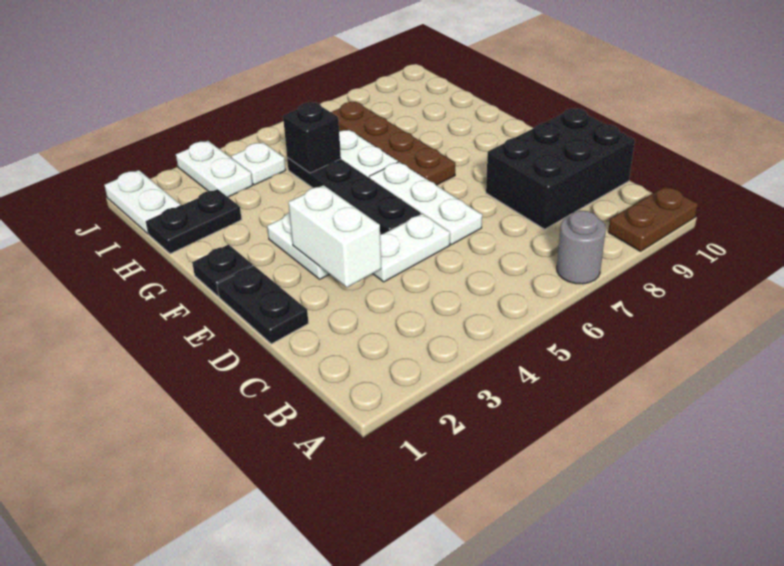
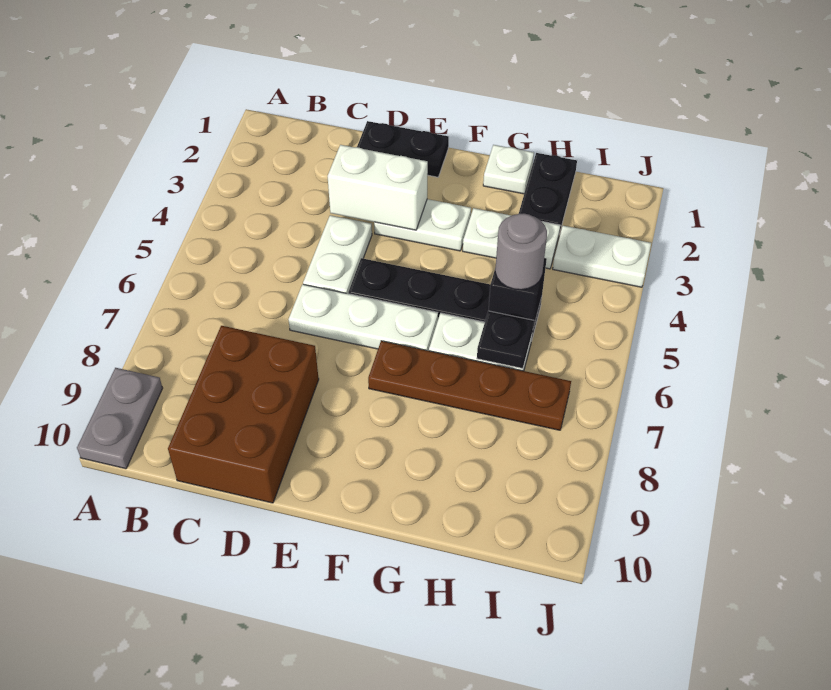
grey 1x1 round brick [557,211,606,284] -> grey 1x1 round brick moved to [495,213,547,290]
brown 1x2 plate [608,186,698,251] -> grey 1x2 plate [77,368,163,469]
black 2x3 brick [486,108,635,229] -> brown 2x3 brick [168,326,319,503]
black 1x1 plate [192,245,253,297] -> black 1x1 plate moved to [477,311,534,369]
white 1x2 plate [104,170,181,234] -> white 1x2 plate moved to [463,208,560,269]
white 1x1 plate [231,142,286,185] -> white 1x1 plate moved to [483,145,534,194]

